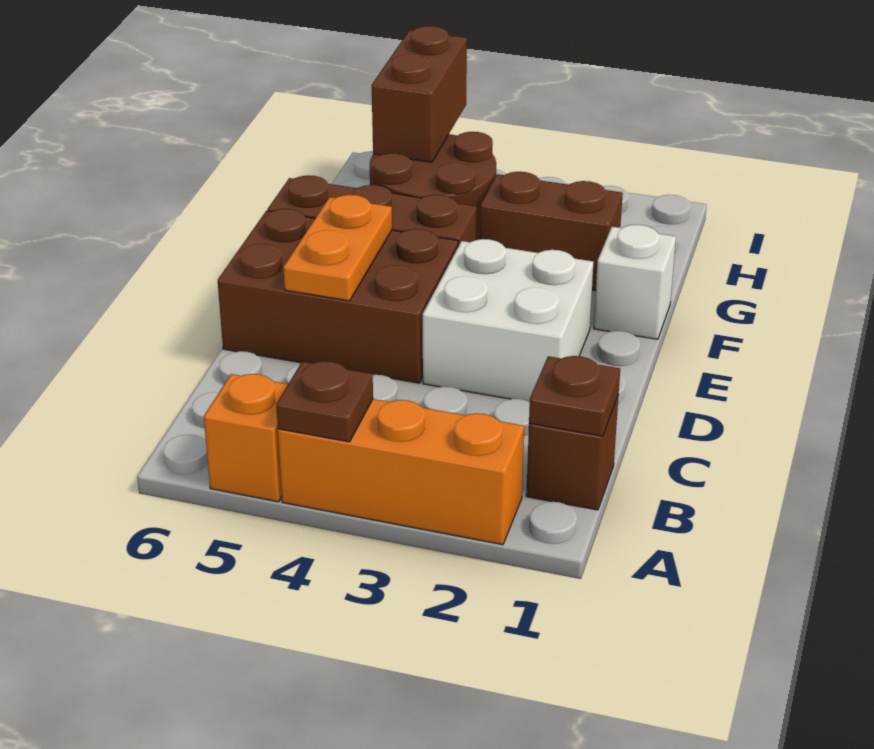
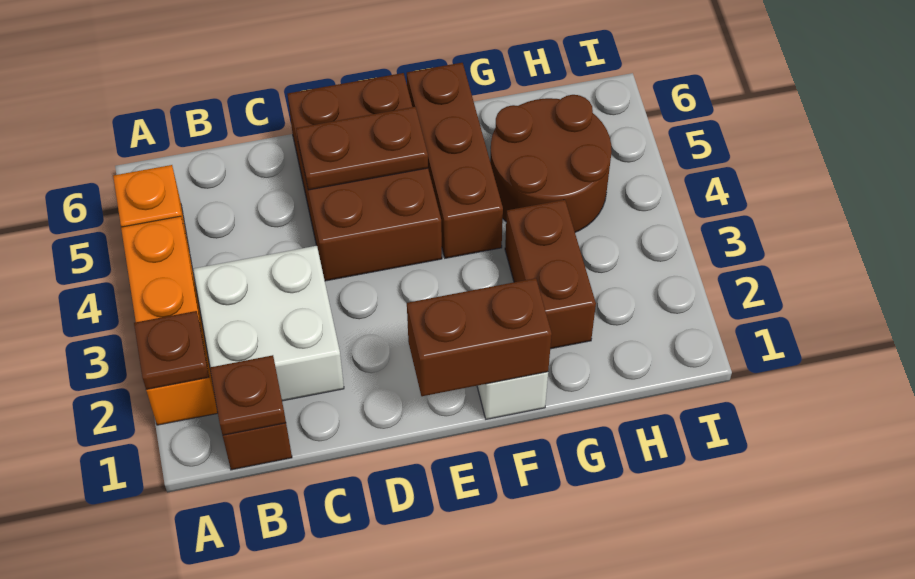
brown 1x1 plate [276,361,373,442] -> brown 1x1 plate moved to [134,311,209,389]
white 2x2 brick [423,239,594,402] -> white 2x2 brick moved to [194,246,344,401]
orange 1x2 plate [283,195,392,301] -> brown 1x2 plate [296,107,428,190]
brown 1x2 brick [372,26,467,162] -> brown 1x2 brick moved to [407,278,552,396]

